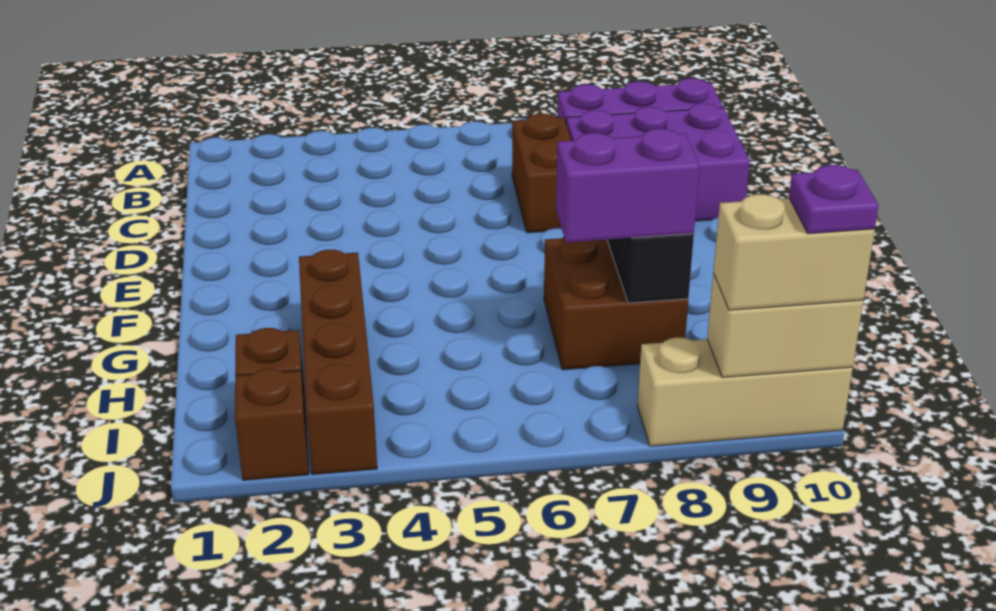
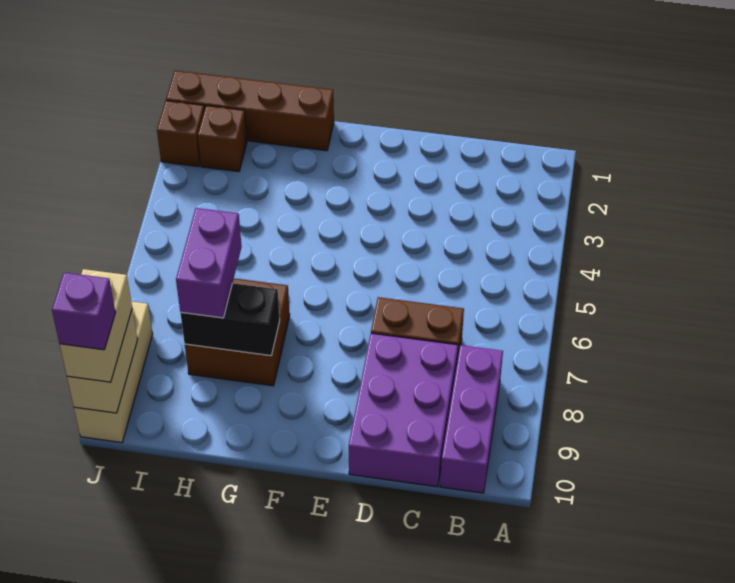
brown 1x4 brick [299,250,377,475] -> brown 1x4 brick moved to [166,71,334,151]
purple 1x1 plate [789,165,879,234] -> purple 1x1 brick [52,272,116,350]

